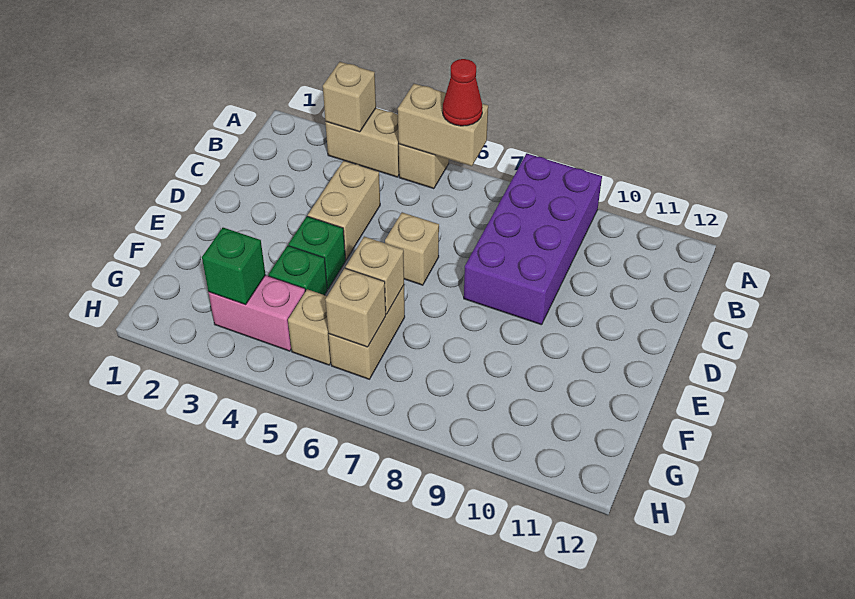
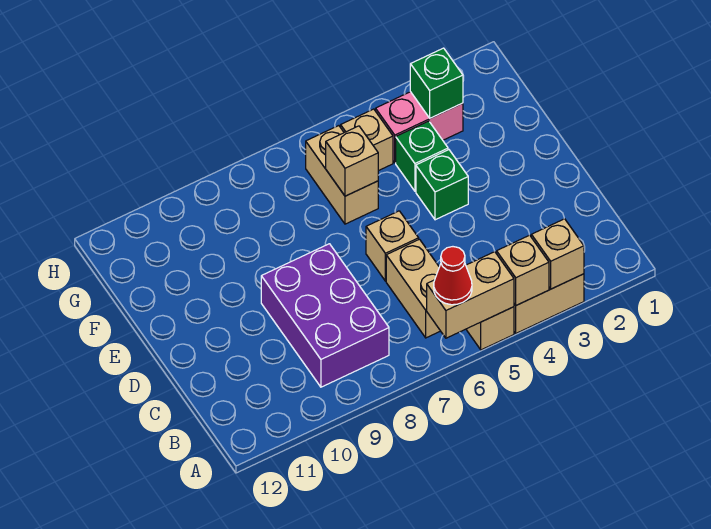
purple 2x4 brick [464,153,602,325] -> purple 2x3 brick [261,244,389,387]
tan 1x2 brick [308,160,380,260] -> tan 1x2 brick moved to [386,239,440,338]
tan 1x1 brick [325,268,386,347] -> tan 1x1 brick moved to [497,235,549,305]

